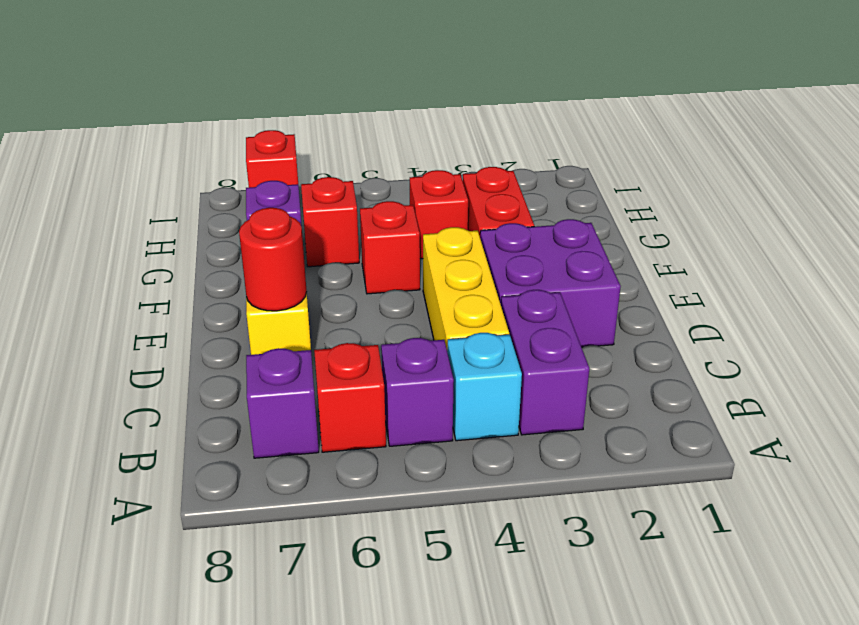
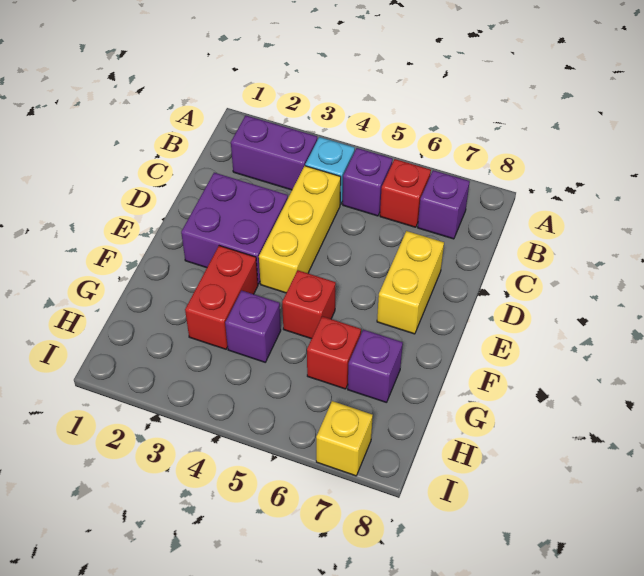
purple 1x2 brick [501,290,589,435] -> purple 1x2 brick turned to [231,115,317,190]
red 1x1 round brick [239,208,307,311] -> none
red 1x1 brick [410,170,468,259] -> purple 1x1 brick [225,291,281,362]
red 1x1 brick [246,130,298,187] -> yellow 1x1 brick [316,401,373,476]

